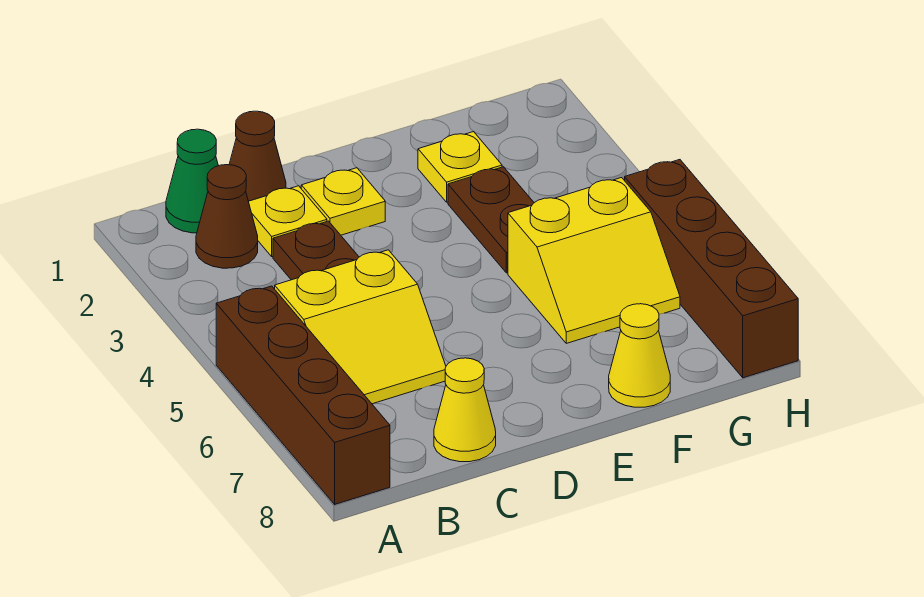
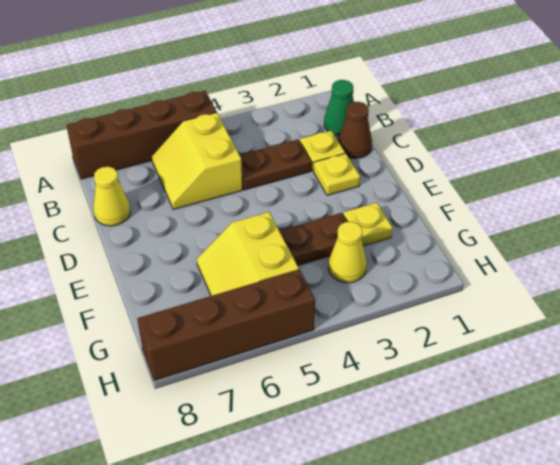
brown 1x1 cone [196,165,258,268] -> none
yellow 1x1 cone [609,304,670,407] -> yellow 1x1 cone moved to [328,222,367,283]

